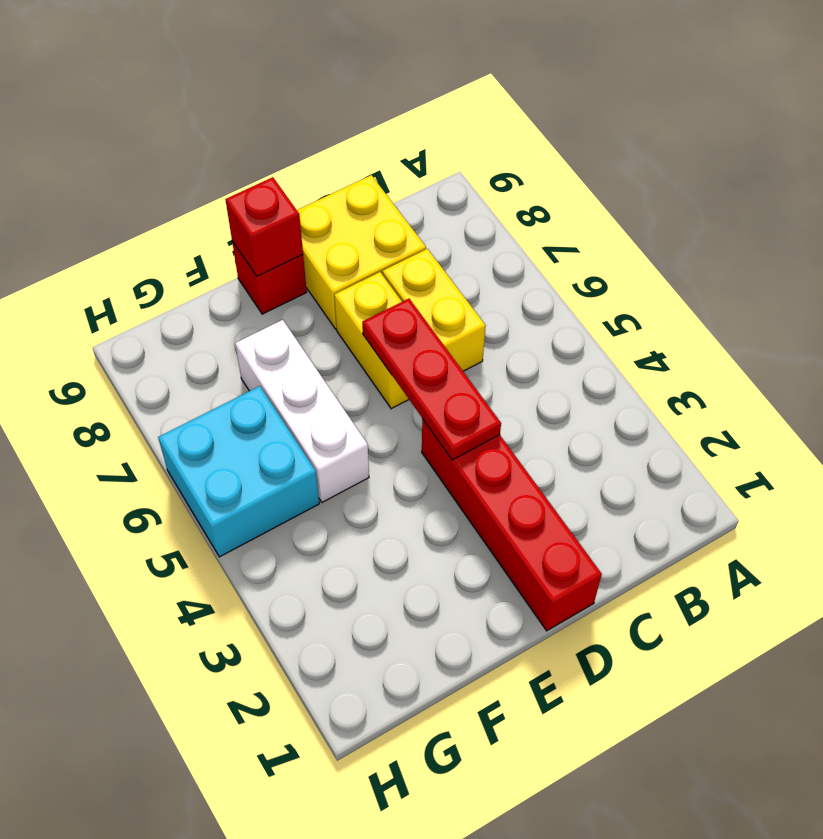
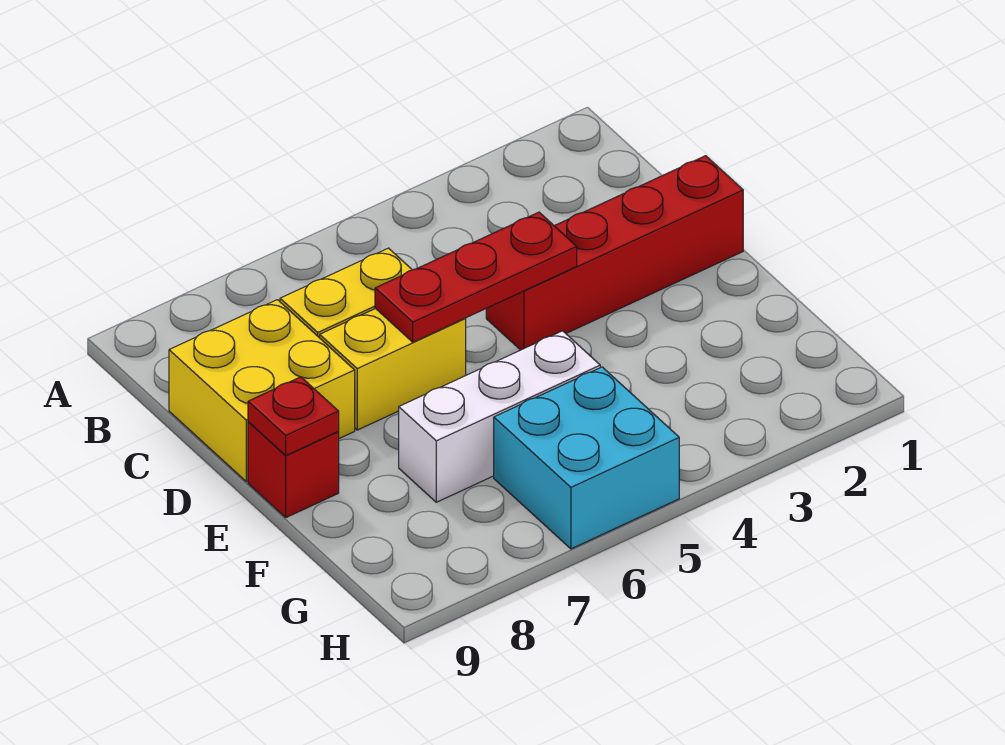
red 1x1 brick [225,177,303,276] -> red 1x1 plate [248,377,339,455]

